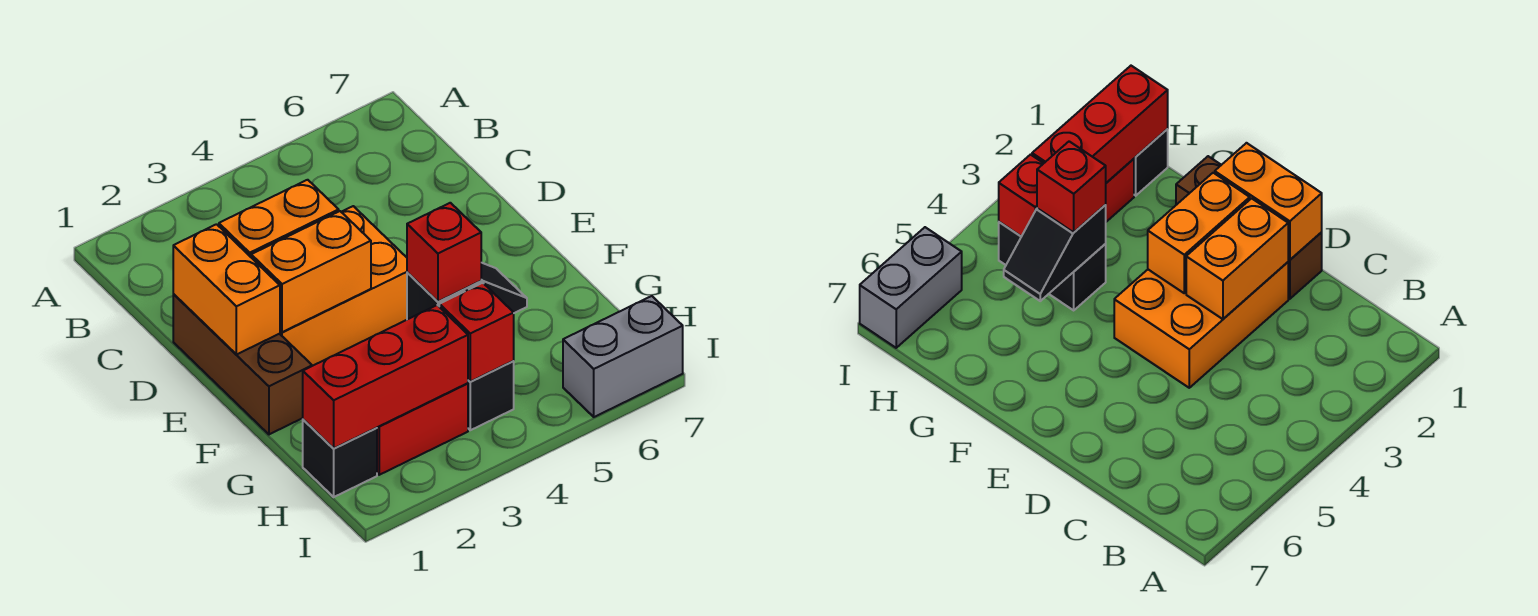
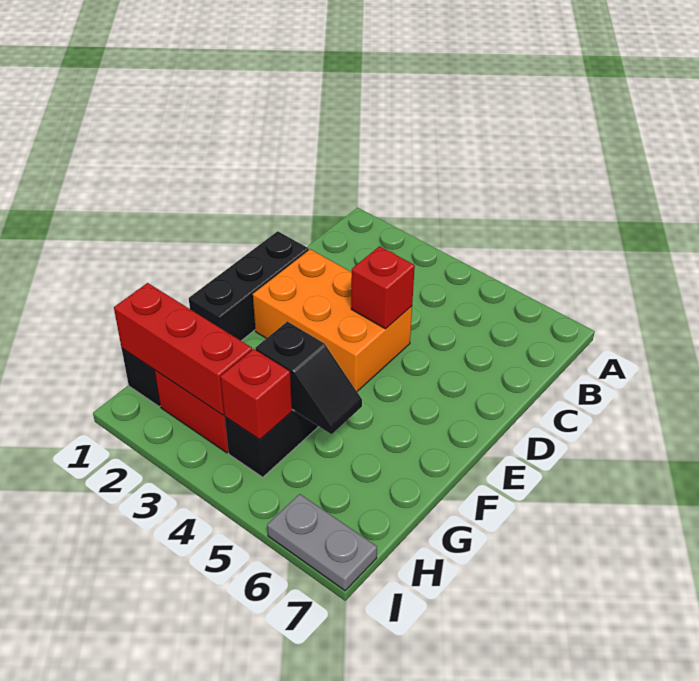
brown 1x3 brick [173,294,312,434] -> black 1x3 brick [189,231,309,341]
orange 1x2 brick [173,224,280,355] -> none
orange 1x2 brick [219,180,339,257] -> none
orange 1x2 brick [251,211,371,332] -> none
red 1x1 brick [407,203,481,302] -> red 1x1 brick moved to [351,246,415,329]
grey 1x2 brick [563,296,683,417] -> grey 1x2 plate [267,494,377,591]

